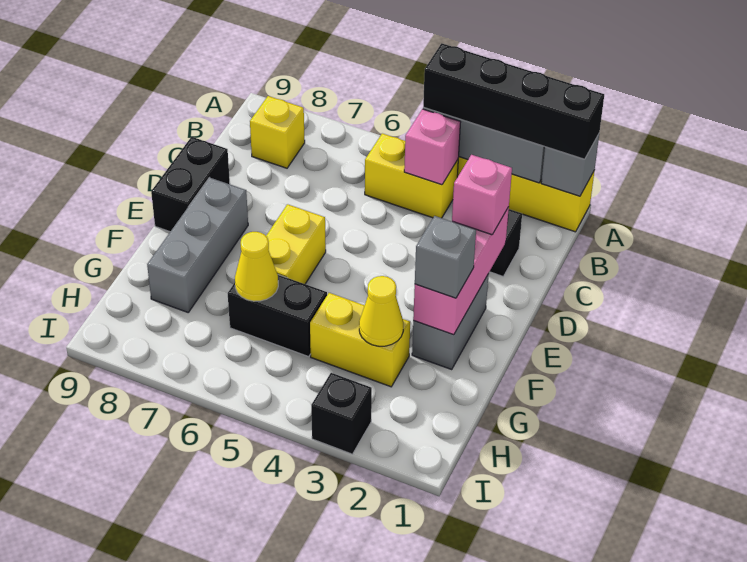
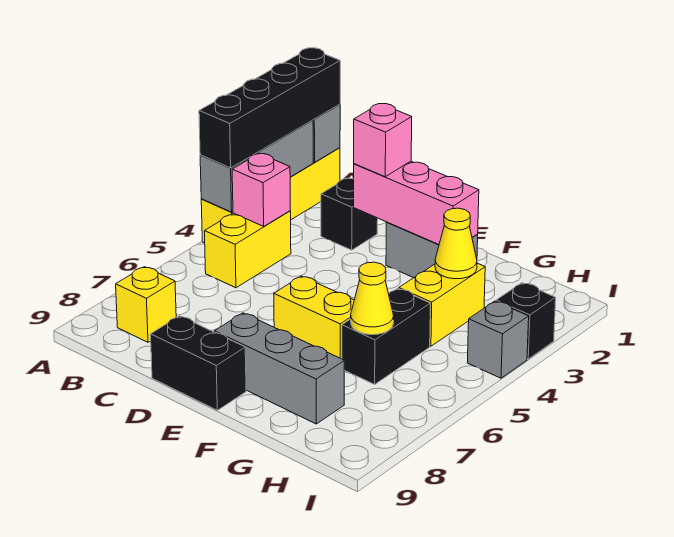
grey 1x1 brick [415,216,476,298] -> grey 1x1 brick moved to [467,301,529,378]

